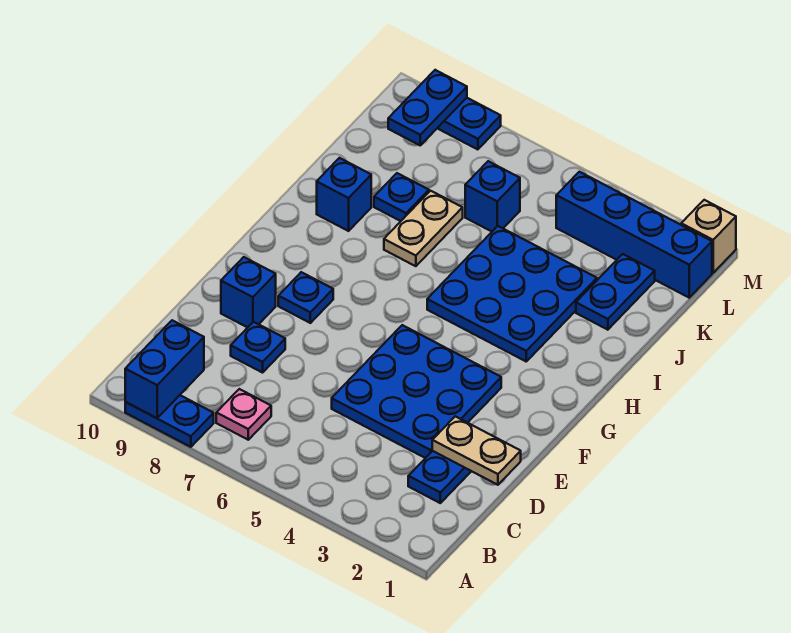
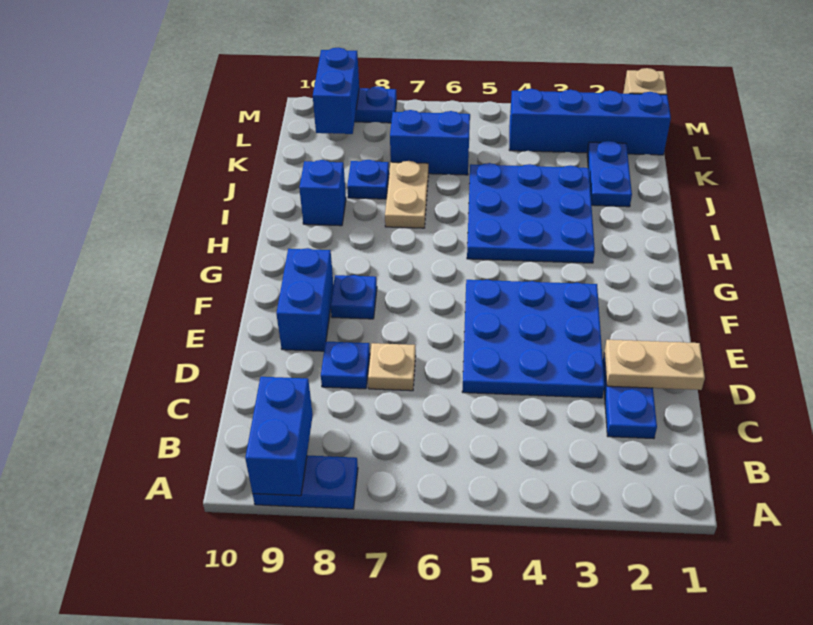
pink 1x1 plate [216,389,271,440] -> none
none -> tan 1x1 plate [368,343,416,391]
blue 1x1 brick [221,257,276,328] -> blue 1x2 brick [276,248,333,351]
blue 1x1 brick [465,161,520,232] -> blue 1x2 brick [390,110,470,175]
blue 1x2 plate [388,70,467,145] -> blue 1x2 brick [313,48,359,134]

